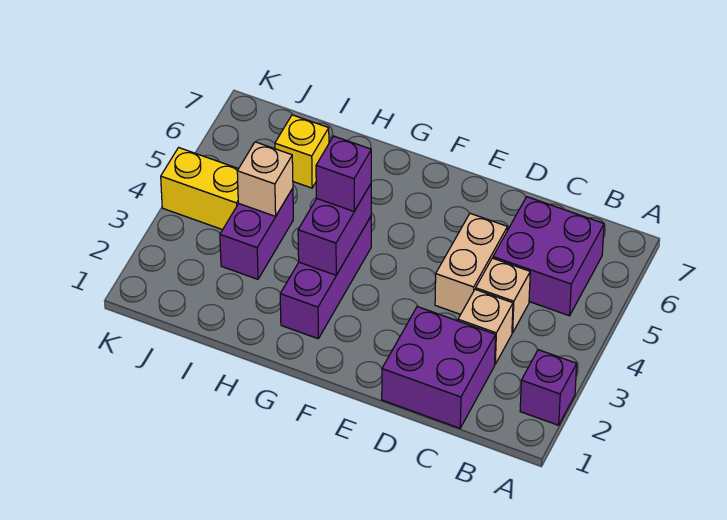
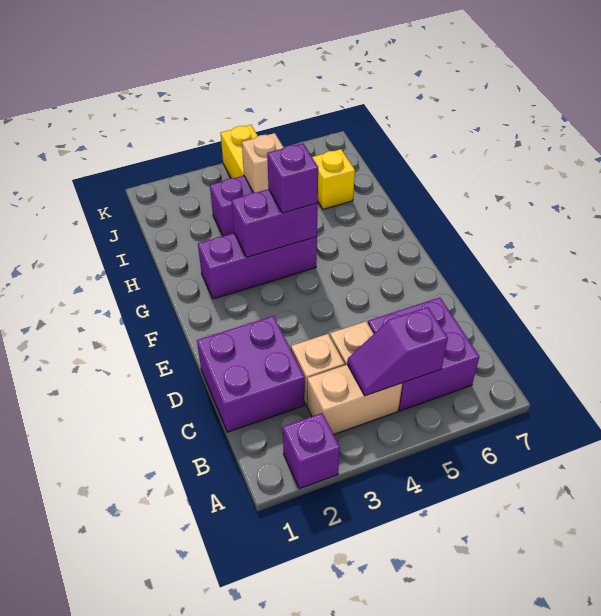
none -> purple 1x2 slope [347,307,448,396]
tan 1x2 brick [435,213,508,314] -> tan 1x2 brick moved to [307,365,402,434]

